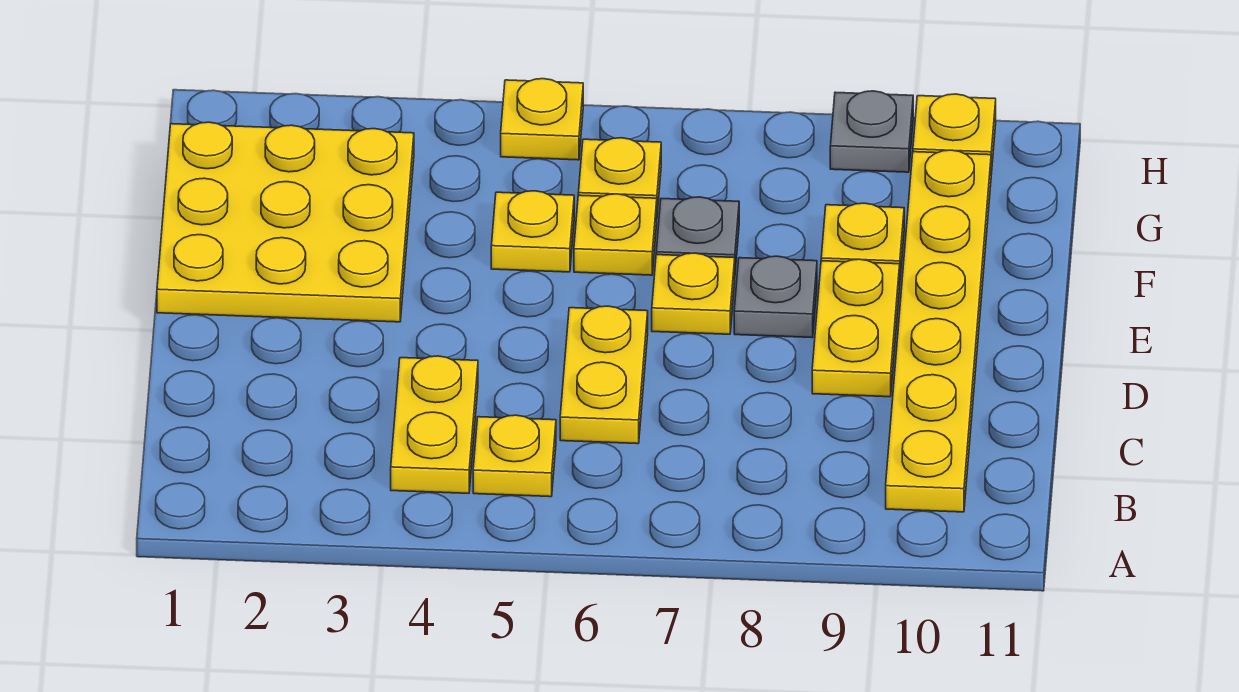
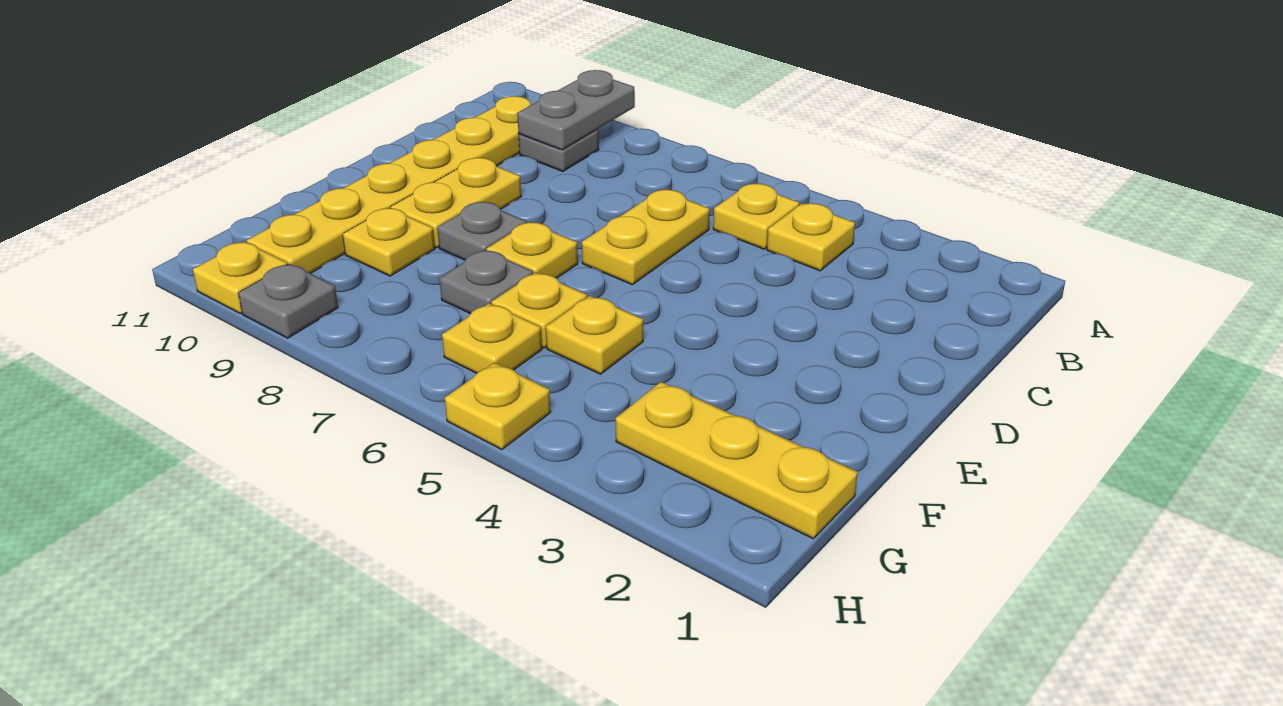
none -> grey 1x2 plate [517,70,635,150]
yellow 1x2 plate [391,356,478,493] -> yellow 1x1 plate [767,203,855,271]
none -> grey 1x1 plate [519,129,599,171]
yellow 3x3 plate [157,122,414,322] -> yellow 1x3 plate [616,382,858,538]

